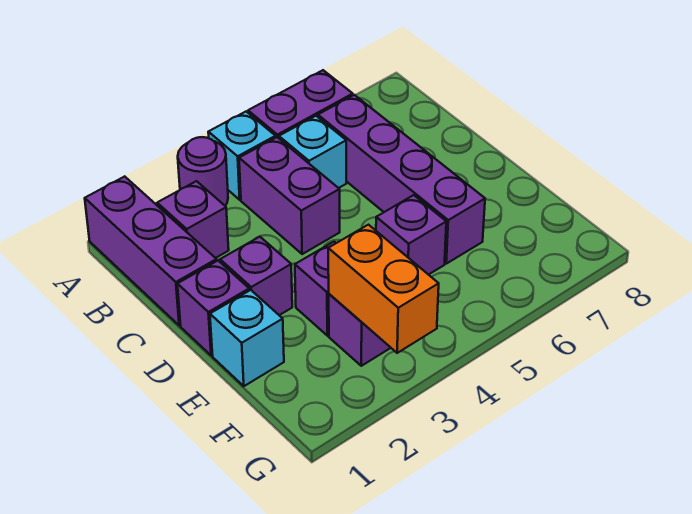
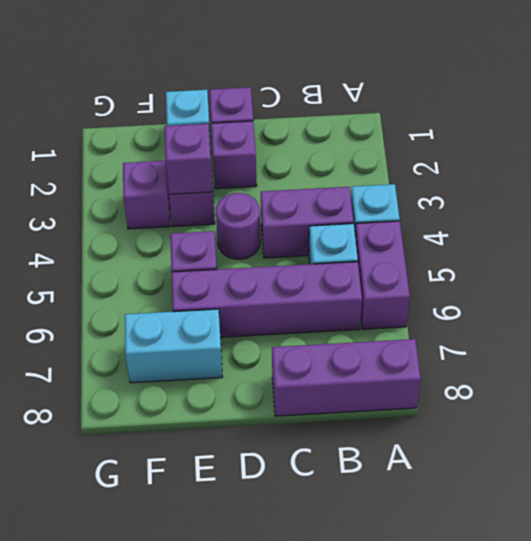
purple 1x3 brick [85,176,217,326] -> purple 1x3 brick moved to [272,339,421,416]
purple 1x1 round brick [178,137,228,206] -> purple 1x1 round brick moved to [216,193,260,259]
purple 1x1 brick [157,181,229,258] -> purple 1x1 brick moved to [165,124,213,194]
none -> cyan 1x2 brick [125,309,222,383]
orange 1x2 brick [328,225,439,353] -> none

